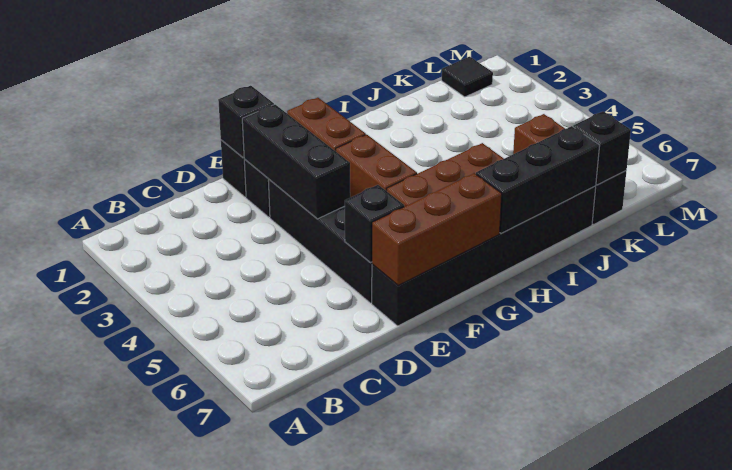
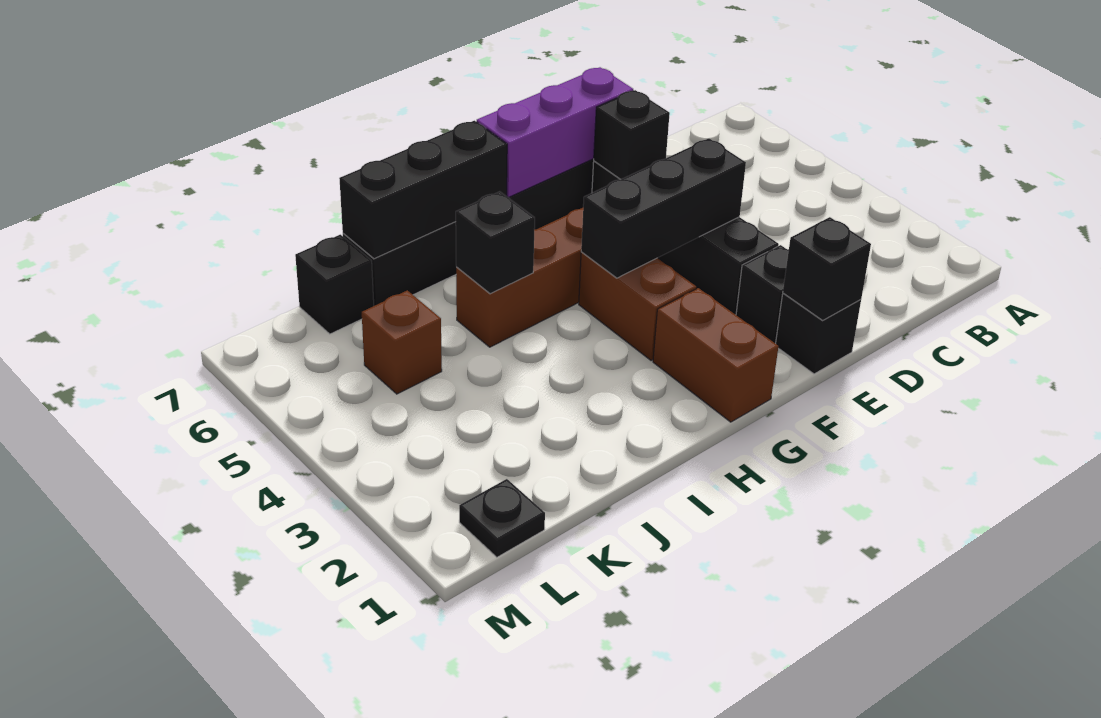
black 1x3 brick [242,104,350,219] -> black 1x3 brick turned to [581,138,746,278]
brown 1x3 brick [372,173,502,285] -> purple 1x3 brick [477,67,633,197]
black 1x1 brick [573,111,631,185] -> black 1x1 brick moved to [456,191,535,294]
black 1x1 tile [442,57,493,97] -> black 1x1 plate [459,479,545,557]

